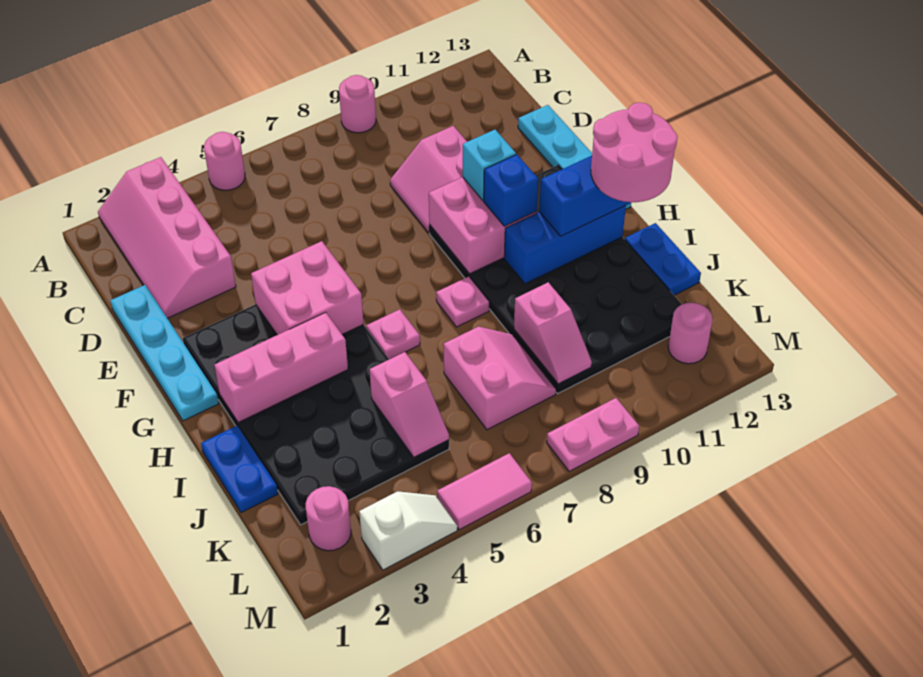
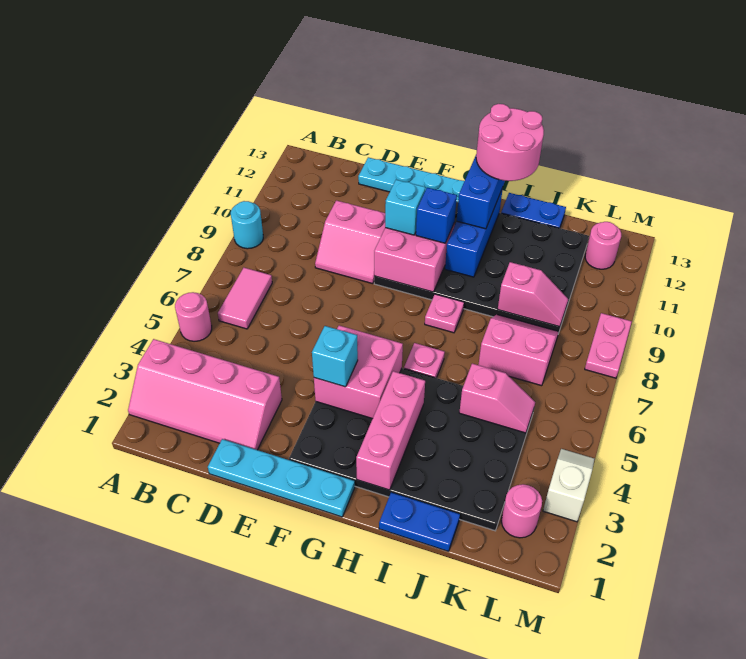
pink 1x1 round brick [339,75,376,133] -> cyan 1x1 round brick [231,201,263,249]
none -> cyan 1x1 brick [312,326,358,387]
pink 1x2 tile [437,453,532,530] -> pink 1x2 tile moved to [218,268,272,329]

